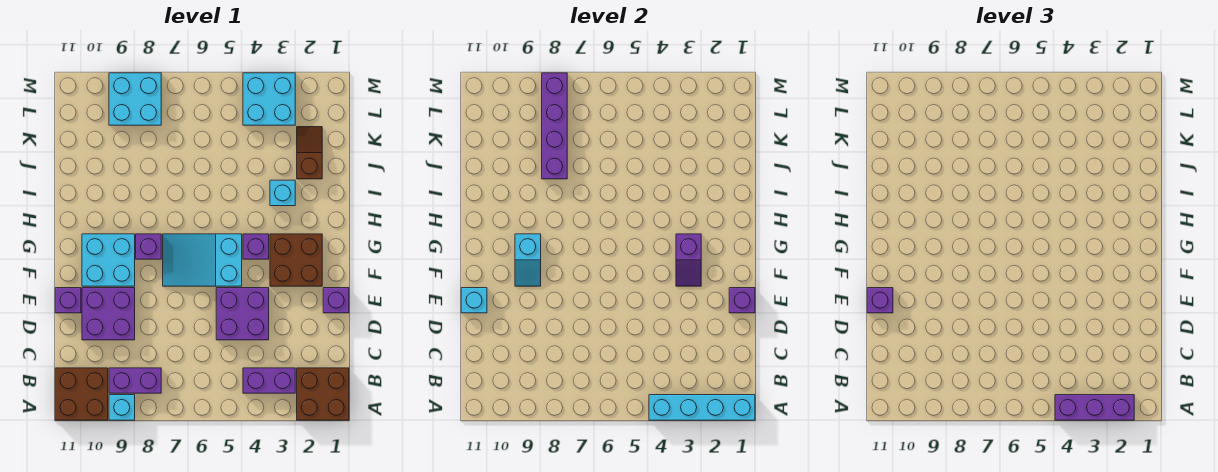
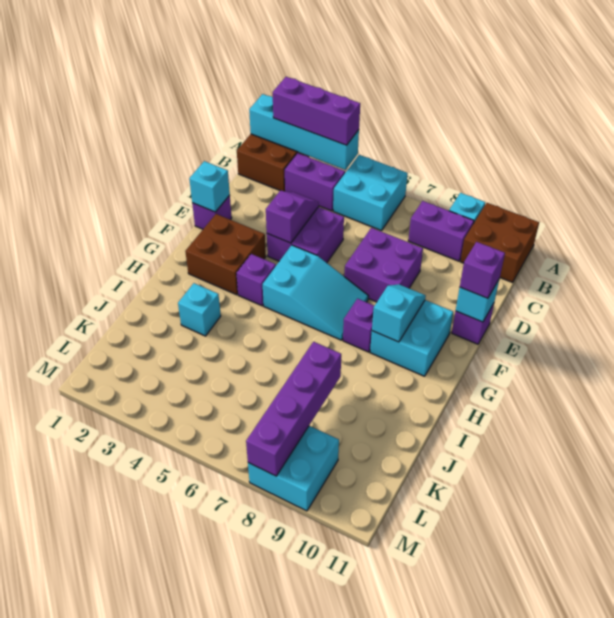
purple 2x2 brick [82,288,135,340] -> purple 2x2 brick moved to [344,228,423,302]
purple 1x1 brick [729,288,755,313] -> cyan 1x1 brick [189,161,230,212]
purple 1x2 slope [676,234,701,286] -> purple 1x2 slope moved to [266,191,319,243]
brown 1x2 slope [297,127,322,179] -> none
cyan 2x2 brick [243,73,295,125] -> cyan 2x2 brick moved to [333,155,408,231]

